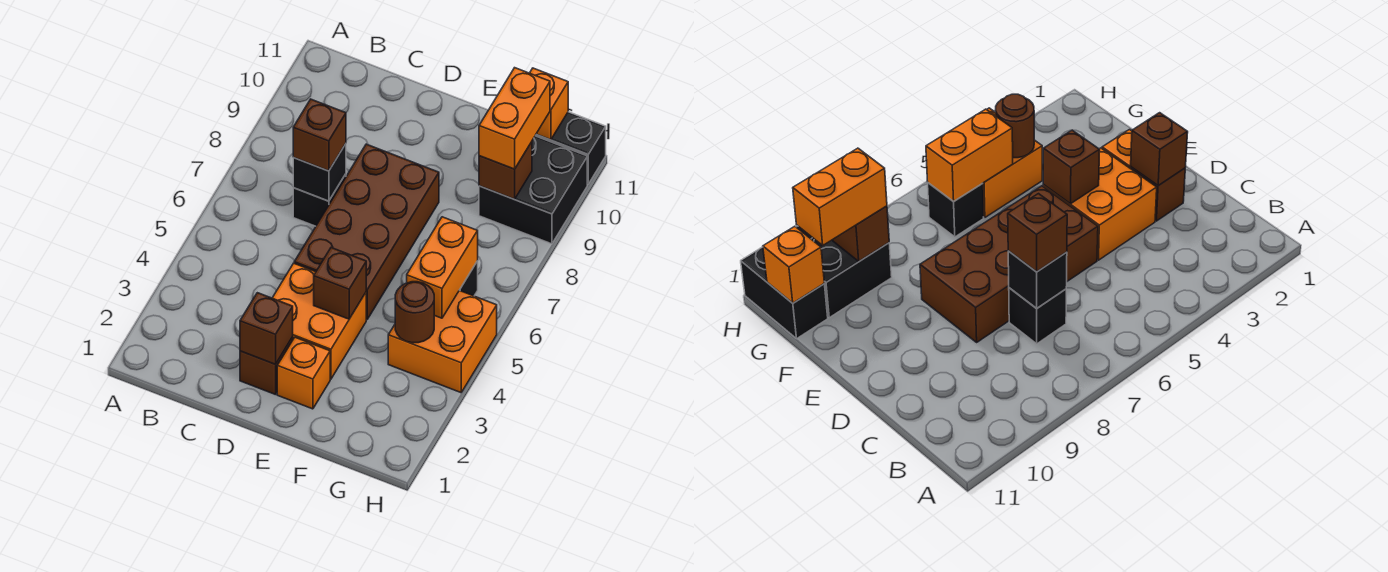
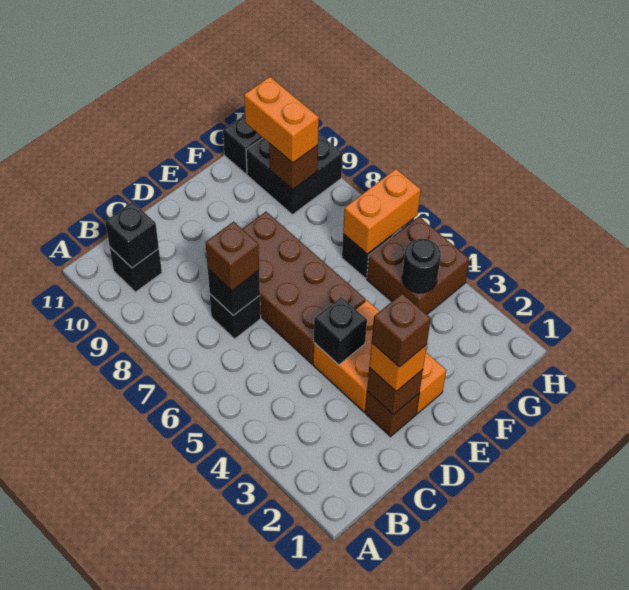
none -> black 1x1 brick [110,248,162,292]
none -> black 1x1 brick [105,202,159,268]
none -> black 1x1 brick [314,297,367,365]
brown 1x1 brick [314,248,366,319] -> brown 1x1 brick moved to [372,294,431,367]
orange 2x2 brick [388,290,497,393] -> brown 2x2 brick [367,217,470,314]
brown 1x1 round brick [395,282,434,343] -> black 1x1 round brick [402,239,441,293]
orange 1x2 brick [407,217,478,318] -> orange 1x2 brick turned to [343,169,421,254]
orange 1x1 brick [530,68,568,140] -> orange 1x1 brick moved to [369,343,427,391]

